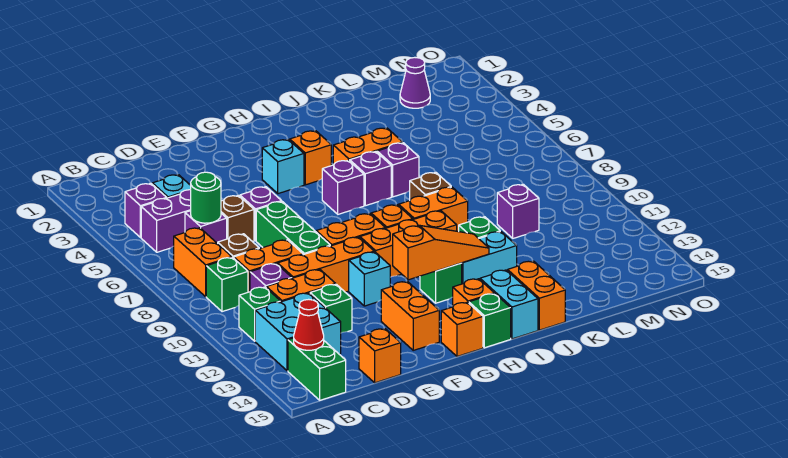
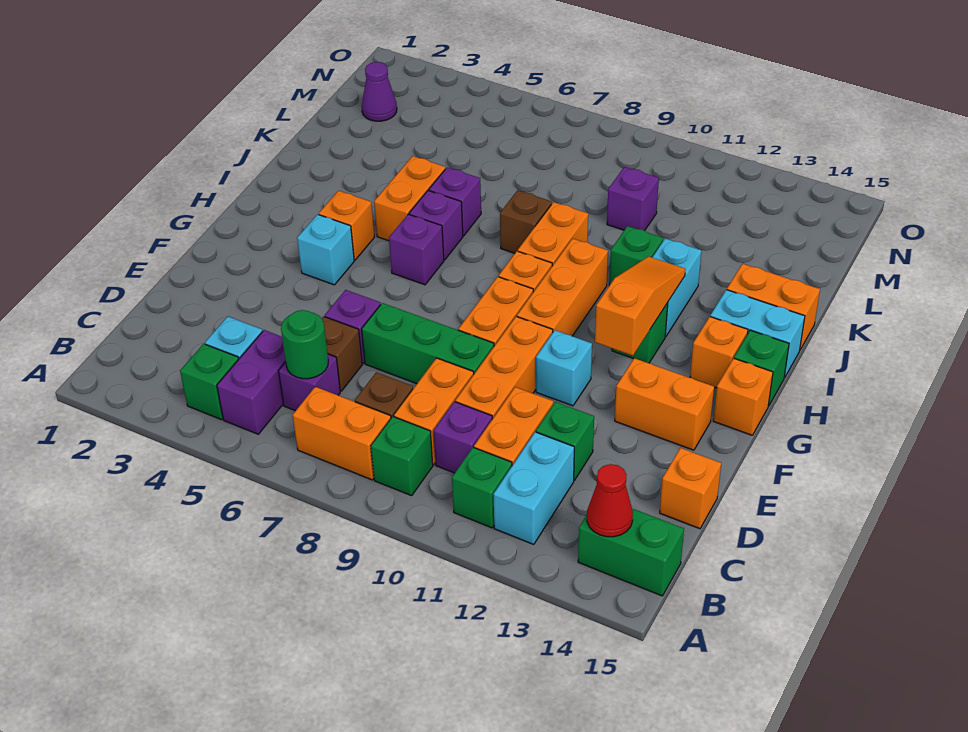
purple 1x1 brick [125,183,166,238] -> green 1x1 brick [180,344,239,420]
cyan 2x2 brick [255,293,341,371] -> cyan 1x2 brick [494,432,574,545]

